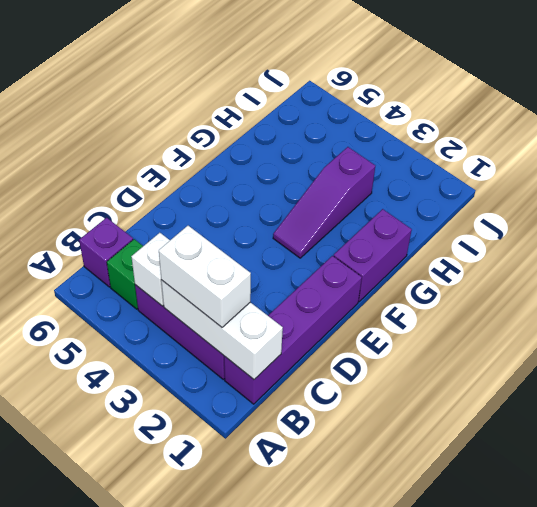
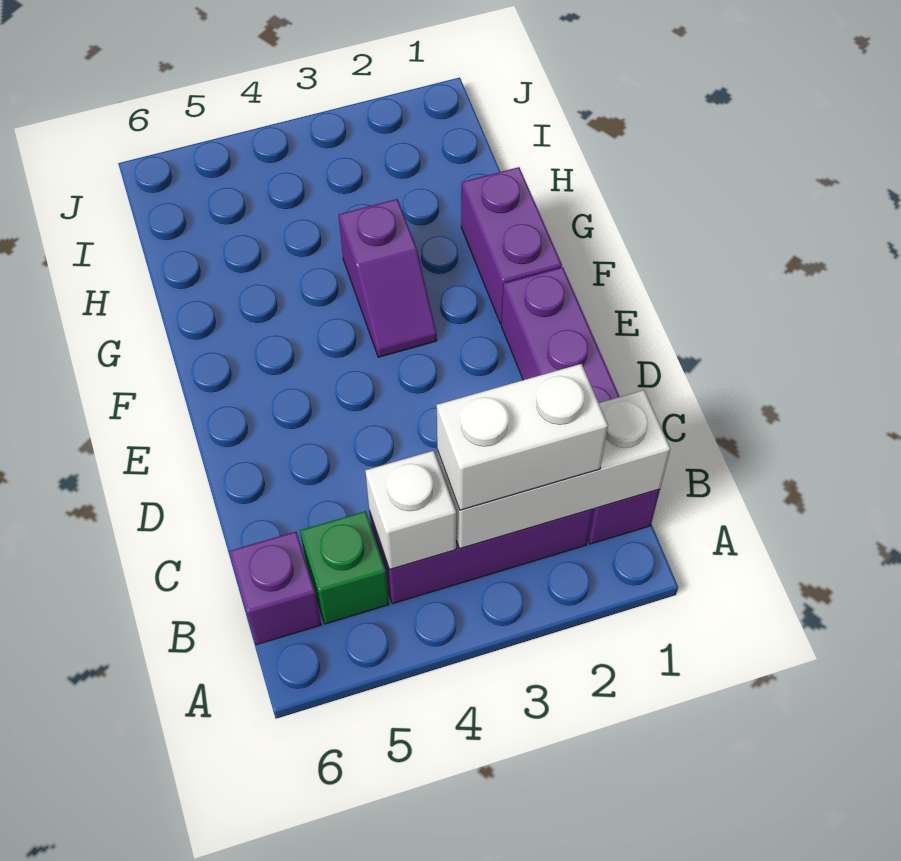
purple 1x3 slope [273,147,375,258] -> purple 1x2 slope [339,199,437,357]

